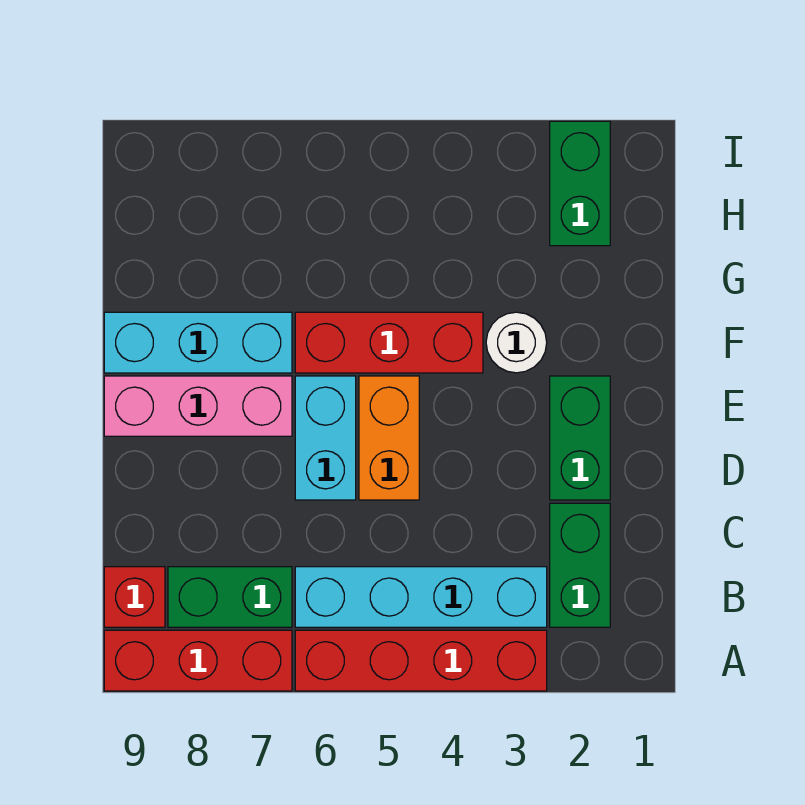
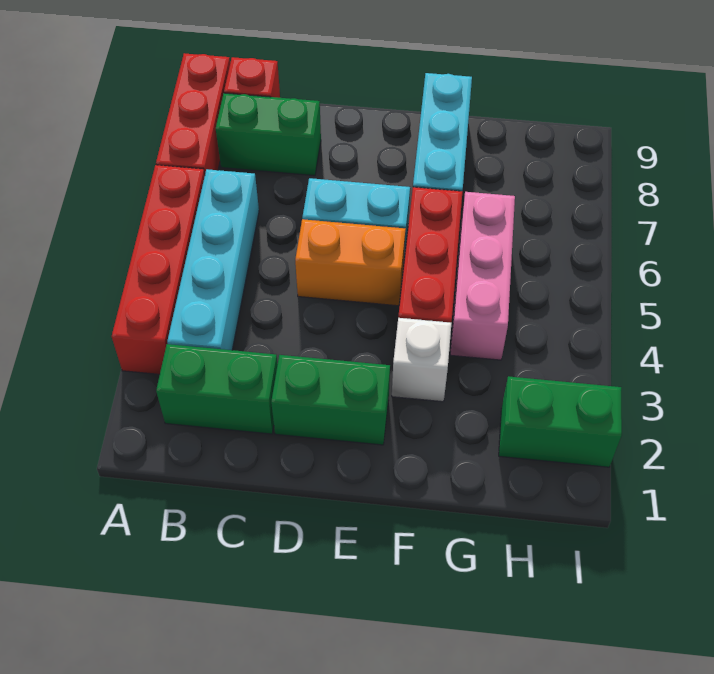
green 1x2 brick [168,567,292,627] -> green 1x2 brick turned to [216,93,321,176]
pink 1x3 brick [104,376,292,436] -> pink 1x3 brick moved to [450,192,515,360]
white 1x1 round brick [486,312,547,373] -> white 1x1 brick [392,318,451,402]

